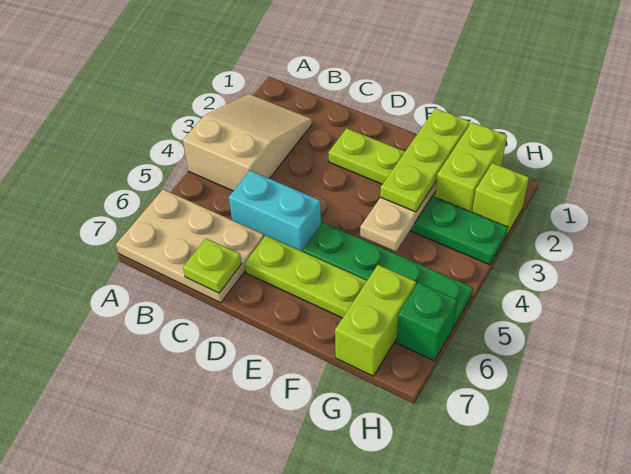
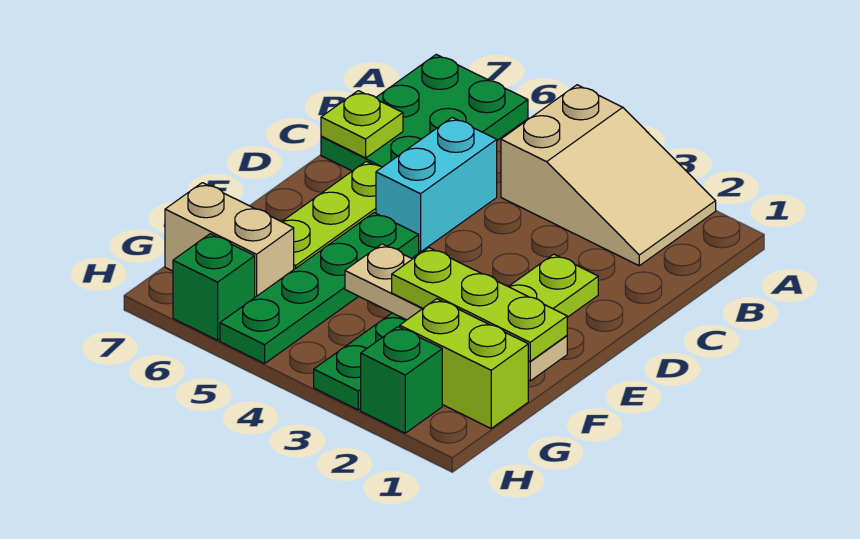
tan 2x3 plate [116,189,264,303] -> green 2x3 plate [321,54,528,171]
lime 1x2 brick [335,265,416,376] -> tan 1x2 brick [165,183,294,297]
lime 1x1 brick [472,163,529,234] -> green 1x1 brick [361,327,442,433]

